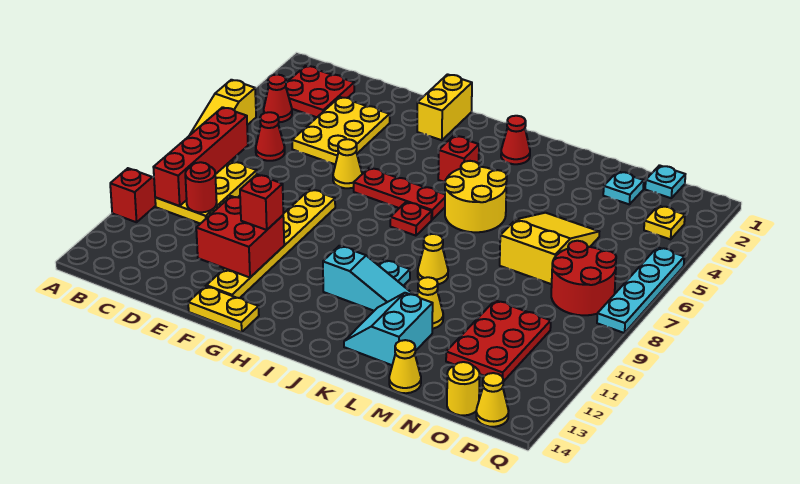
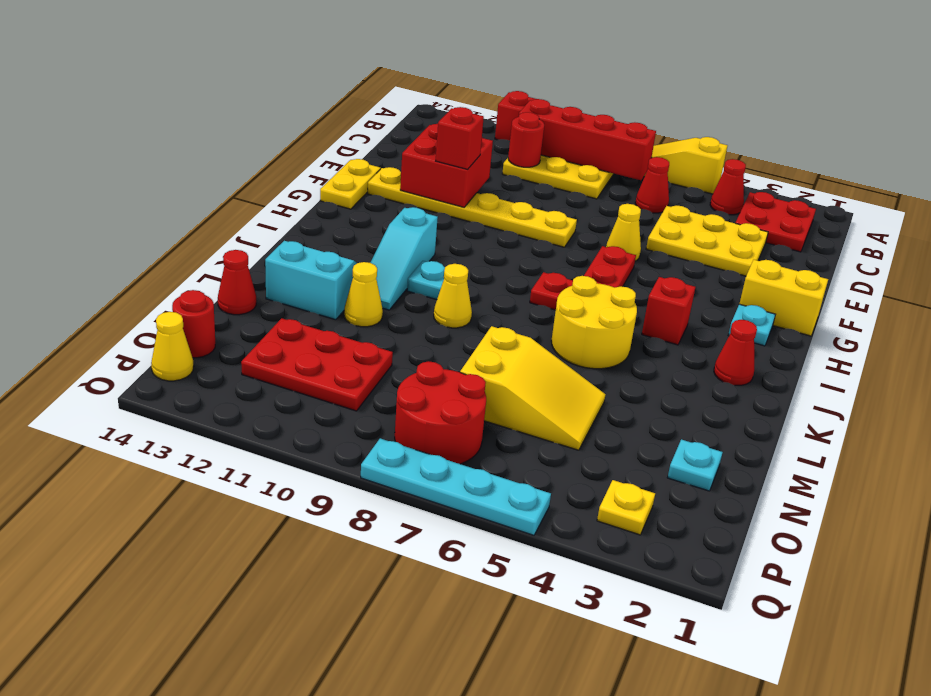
yellow 1x1 cone [389,340,421,393] -> red 1x1 cone [218,250,256,315]
cyan 1x1 plate [645,165,685,198] -> cyan 1x1 plate moved to [728,304,776,346]
yellow 1x1 round brick [447,362,480,415] -> red 1x1 round brick [172,290,215,358]

